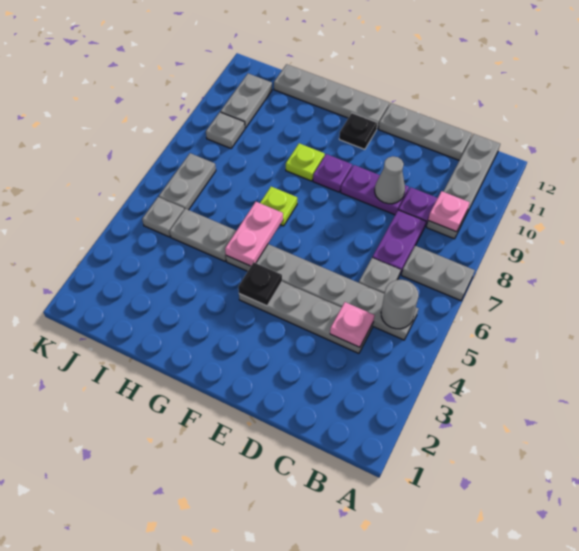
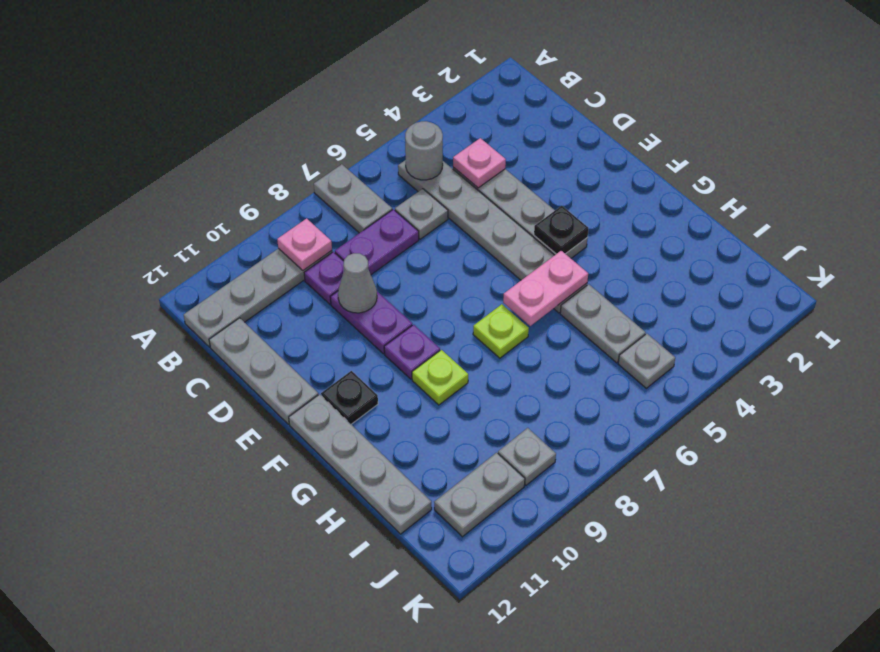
grey 1x2 plate [159,153,216,210] -> none

